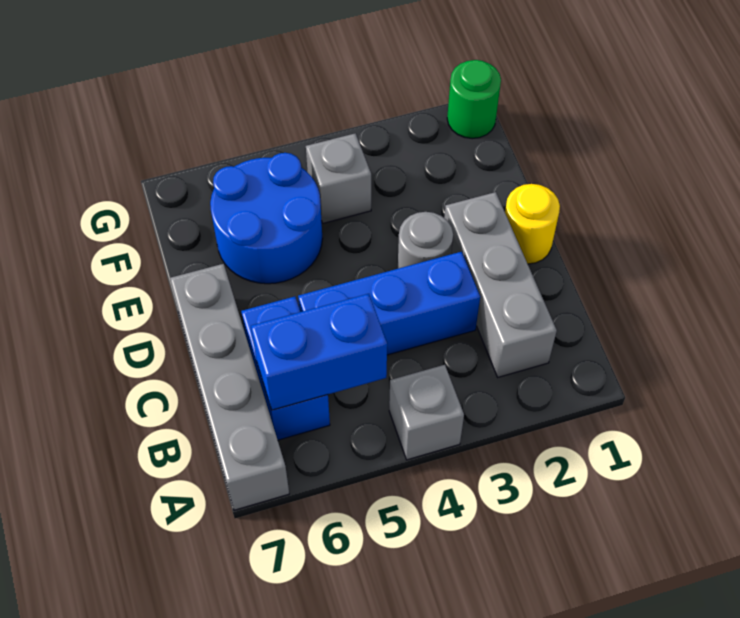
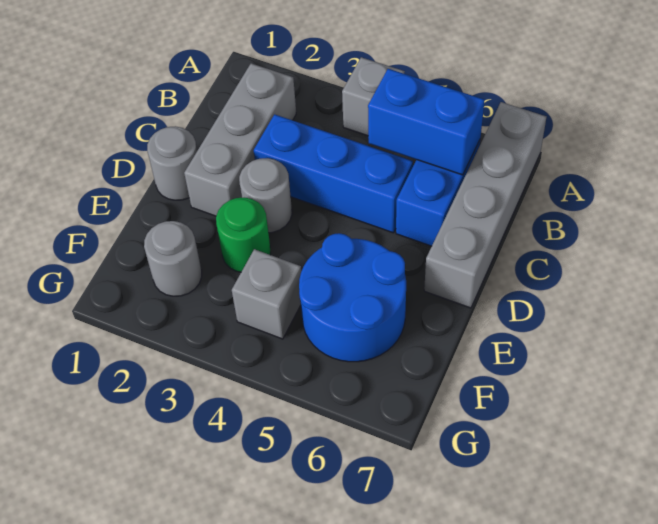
yellow 1x1 round brick [505,184,560,264] -> grey 1x1 round brick [147,126,197,200]
none -> grey 1x1 round brick [144,221,202,296]
green 1x1 round brick [447,60,501,139] -> green 1x1 round brick moved to [216,198,271,272]

